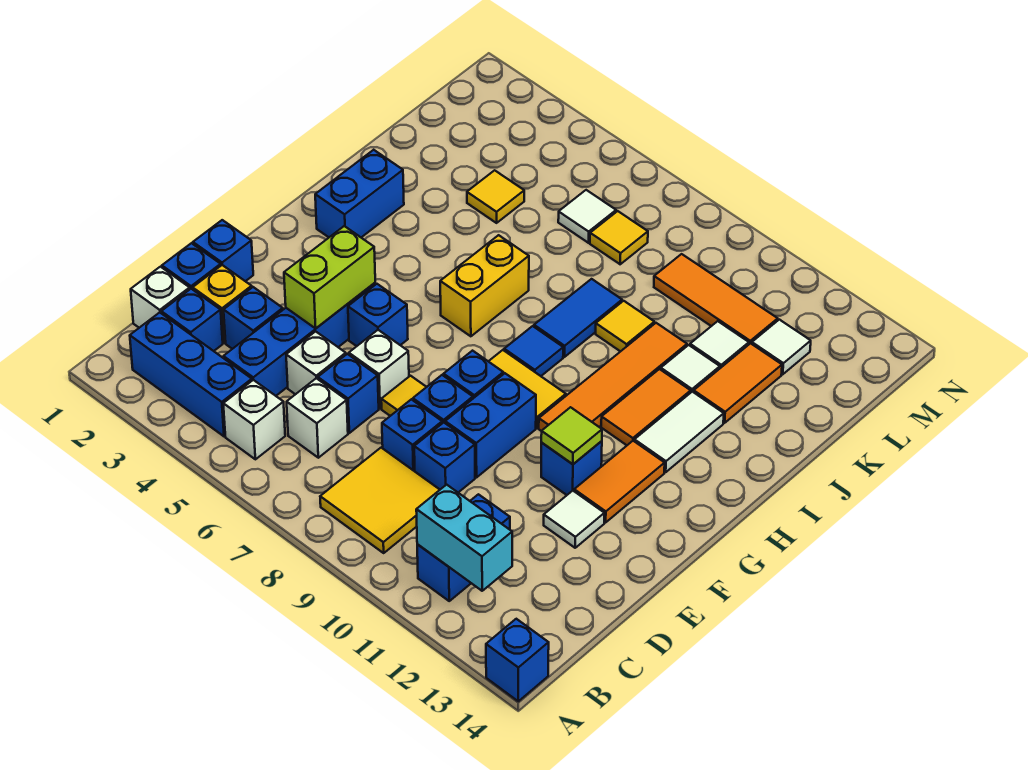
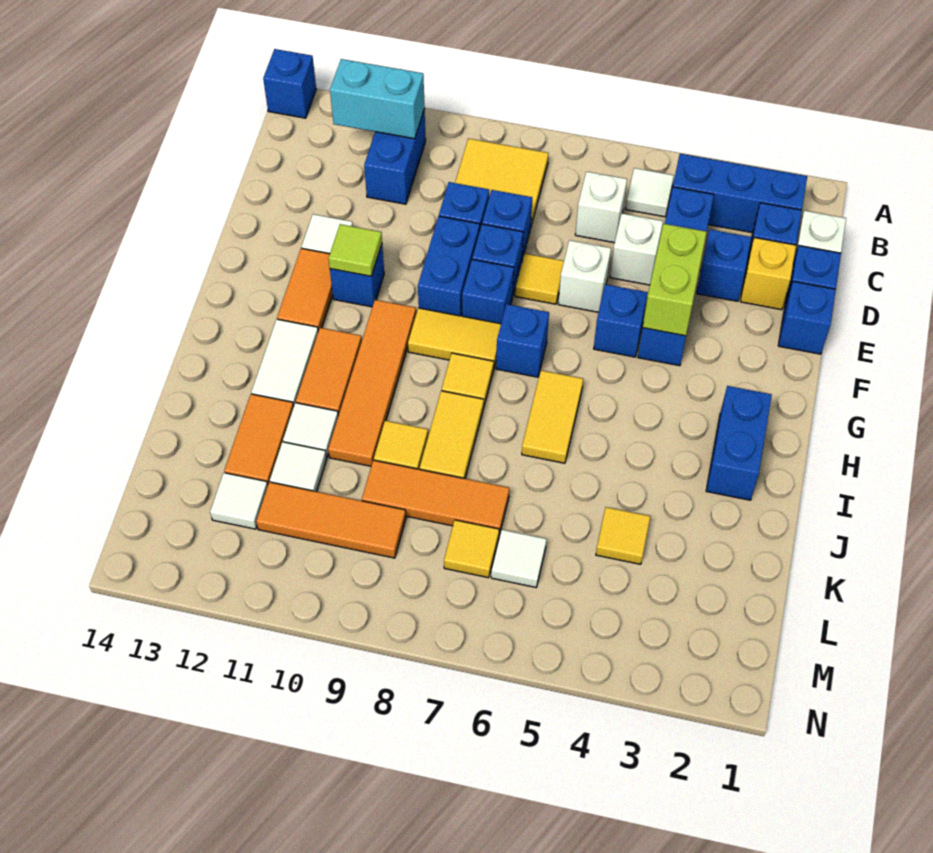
white 1x1 brick [223,380,285,459] -> white 1x1 tile [626,168,674,217]
blue 1x1 brick [318,354,379,433] -> blue 1x1 brick moved to [496,304,549,377]
yellow 1x2 brick [440,235,529,336] -> yellow 1x2 tile [522,370,583,463]
blue 1x1 tile [504,326,563,376] -> yellow 1x1 tile [441,353,494,405]
blue 1x2 tile [534,279,622,357] -> yellow 1x2 tile [420,391,484,479]
none -> orange 1x3 tile [362,460,509,535]

